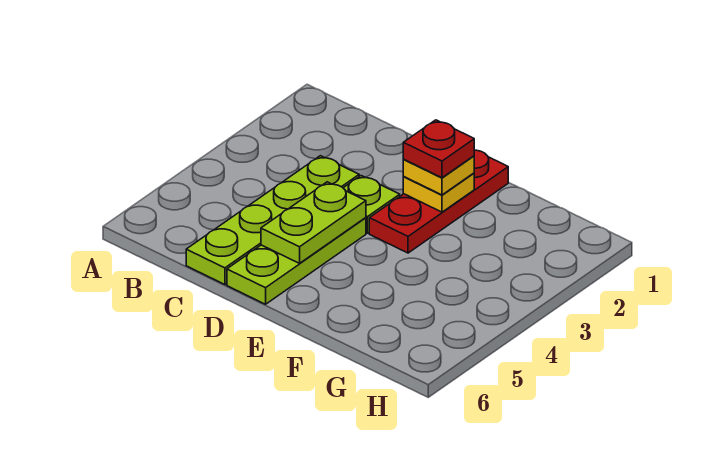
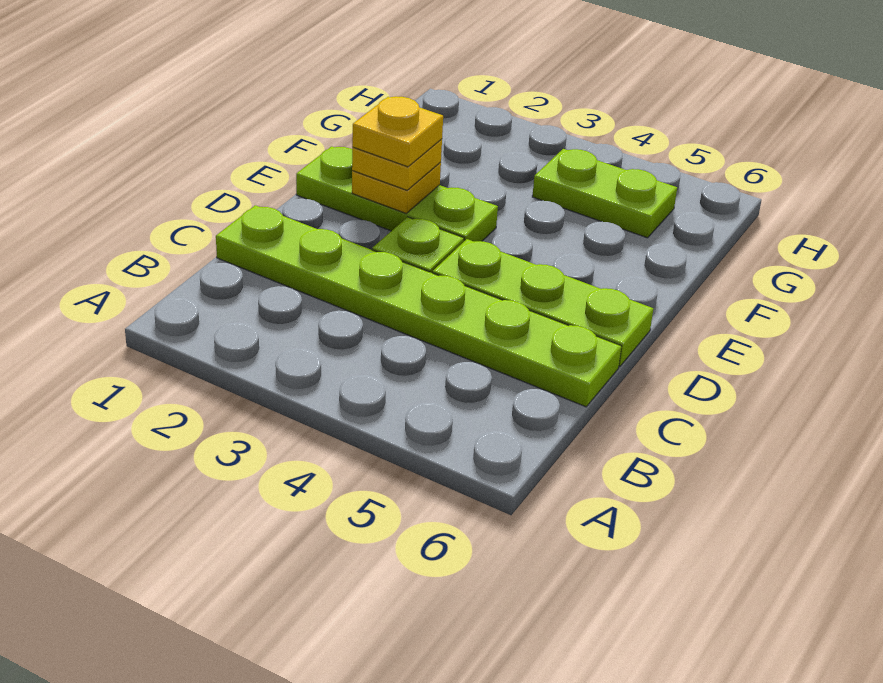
lime 1x4 plate [186,156,359,285] -> lime 1x6 plate [216,205,622,407]
lime 1x2 plate [261,182,366,263] -> lime 1x2 plate moved to [532,149,677,238]
red 1x3 plate [369,150,508,253] -> lime 1x3 plate [296,146,498,242]
red 1x1 plate [403,120,474,178] -> yellow 1x1 plate [352,96,443,167]

